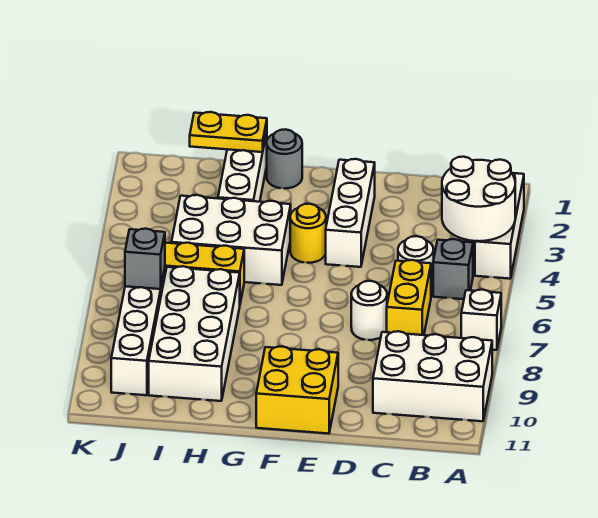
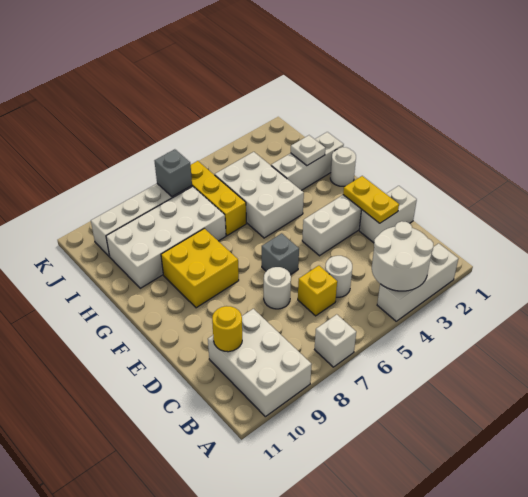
grey 1x1 brick [433,239,473,299] -> grey 1x1 brick moved to [262,233,299,275]
yellow 1x2 brick [387,260,431,335] -> yellow 1x1 brick [298,266,337,316]
none -> white 1x2 brick [359,186,417,243]
yellow 2x2 brick [256,347,338,434] -> yellow 2x2 brick moved to [161,228,239,308]
yellow 1x1 round brick [290,204,326,263] -> yellow 1x1 round brick moved to [212,306,242,352]
grey 1x1 round brick [267,129,302,189] -> white 1x1 round brick [330,147,356,186]
yellow 1x2 plate [190,112,267,152] -> yellow 1x2 plate moved to [343,176,399,223]
none -> white 1x1 plate [291,135,325,166]

